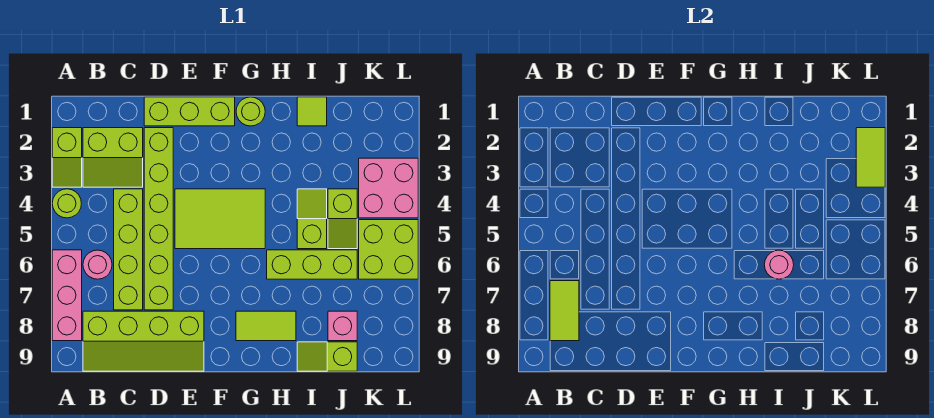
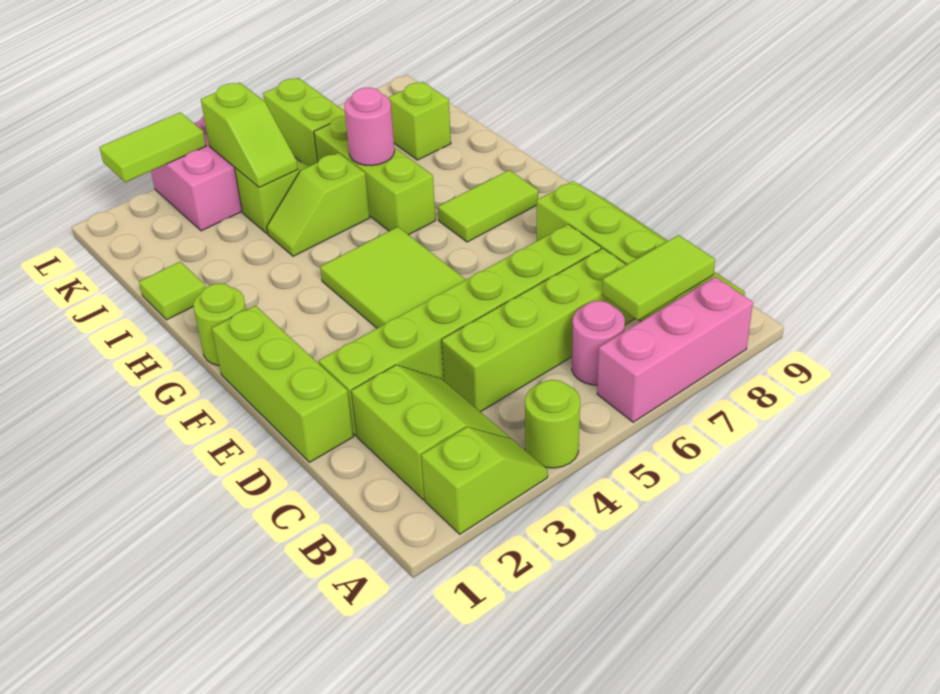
lime 1x2 tile [236,311,296,341] -> lime 1x2 tile turned to [438,170,538,242]
lime 1x2 slope [297,342,357,371] -> lime 1x2 slope moved to [201,82,298,188]
pink 1x1 brick [328,311,357,341] -> lime 1x1 brick [388,82,451,160]
lime 2x2 brick [359,220,418,279] -> lime 1x2 brick [263,78,345,166]

